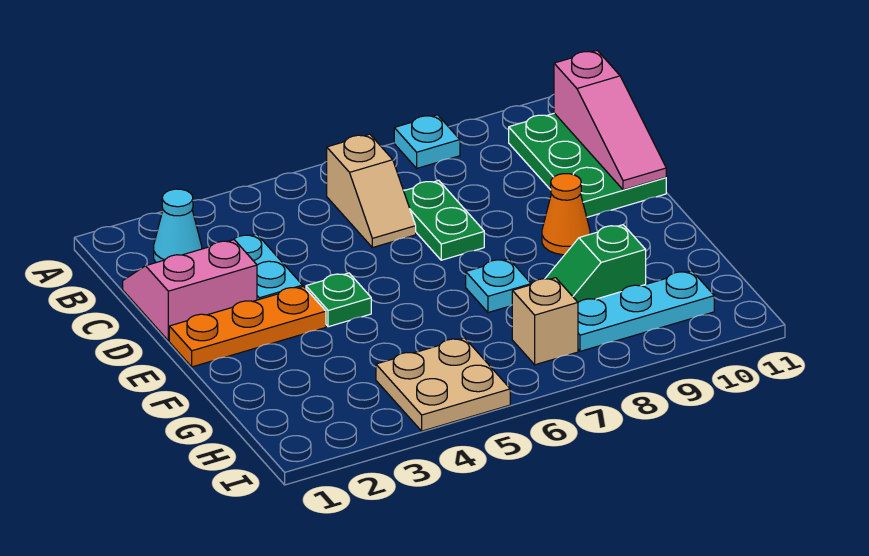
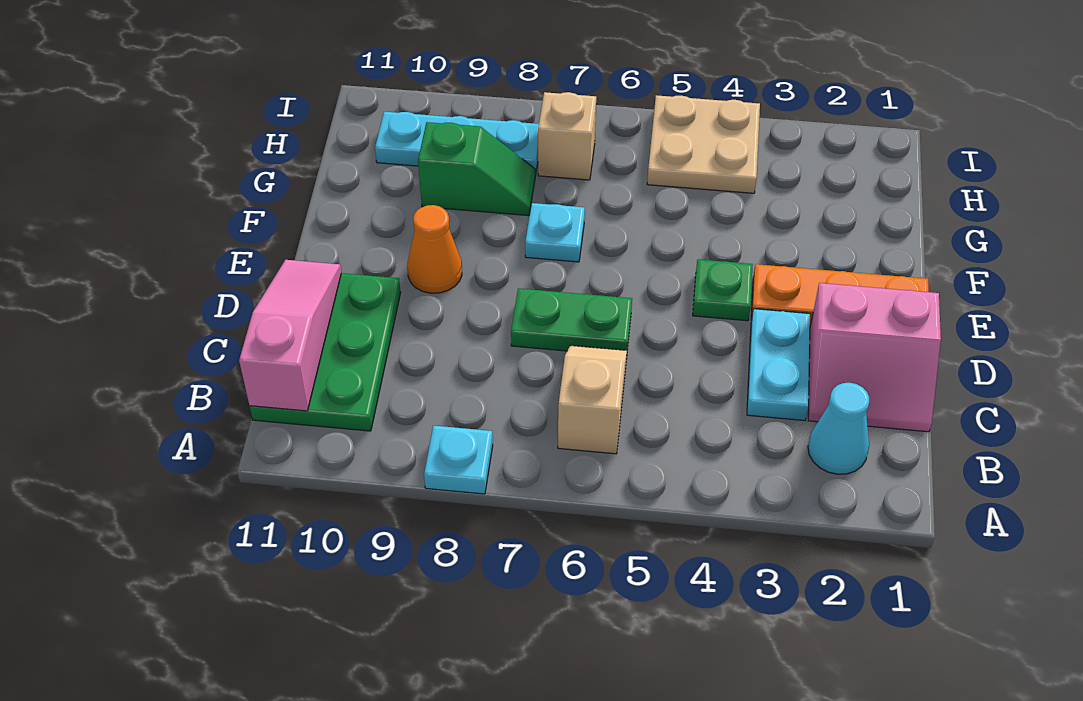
green 1x2 plate [404,180,484,260] -> green 1x2 plate turned to [511,288,632,351]

